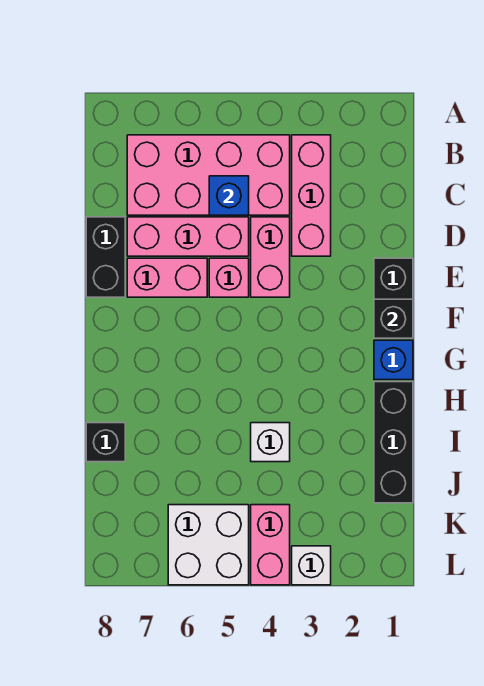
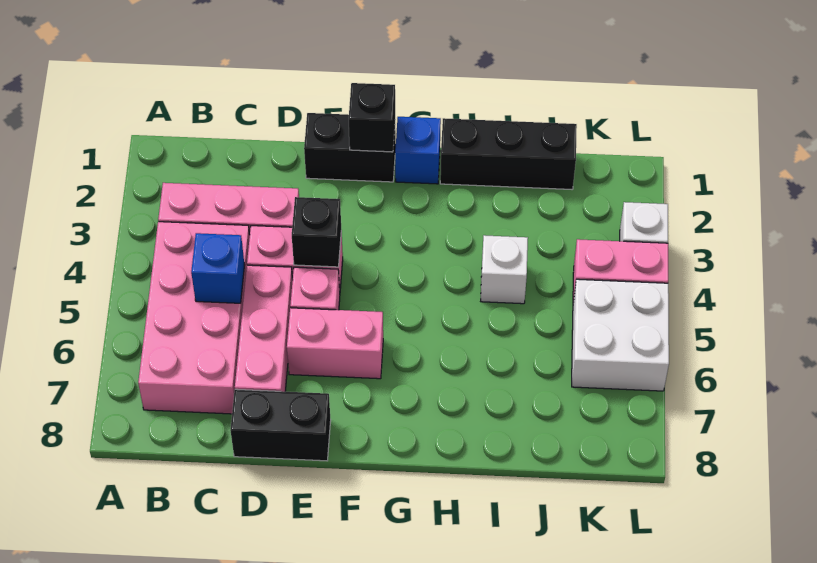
pink 1x2 brick [127,258,207,297] -> pink 1x2 brick turned to [287,308,383,379]
black 1x1 brick [86,423,125,462] -> black 1x1 brick moved to [292,197,341,267]

